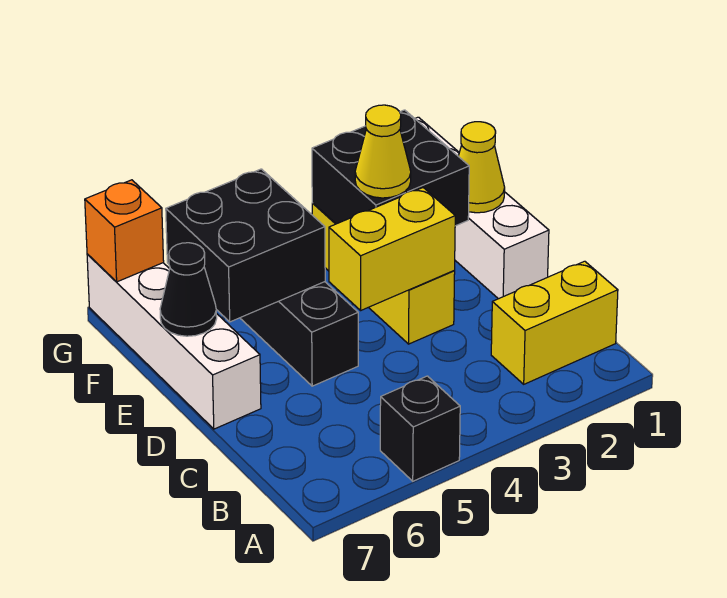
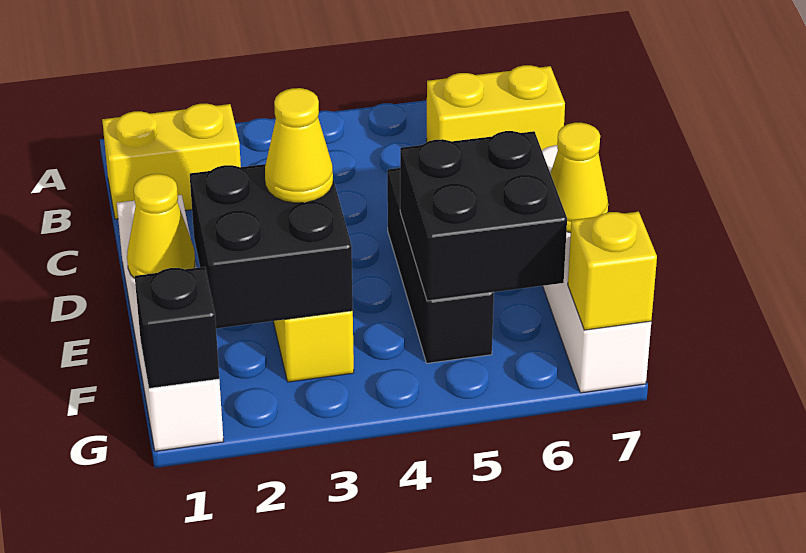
black 1x1 brick [380,376,460,481] -> black 1x1 brick moved to [135,267,219,388]
yellow 1x2 brick [329,188,455,310] -> yellow 1x2 brick moved to [426,65,565,150]
black 1x1 cone [160,243,217,336] -> yellow 1x1 cone [550,123,608,233]
orange 1x1 brick [85,180,164,282] -> yellow 1x1 brick [568,212,657,330]

